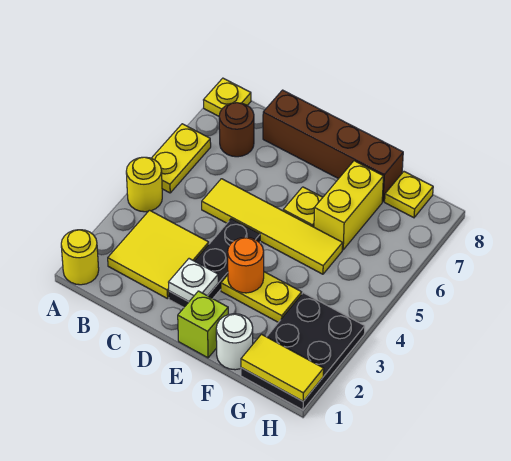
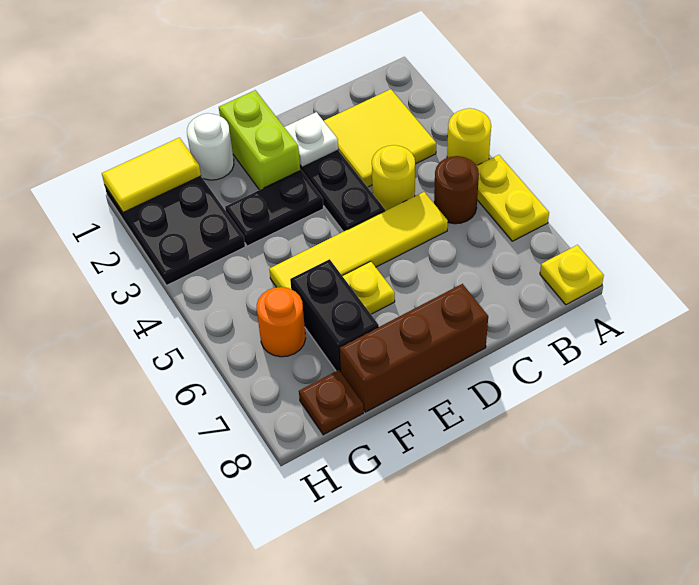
yellow 1x1 round brick [61,230,99,285] -> yellow 1x1 round brick moved to [372,145,415,211]
brown 1x1 round brick [219,103,254,157] -> brown 1x1 round brick moved to [434,156,479,224]
brown 1x4 brick [263,90,403,202] -> brown 1x3 brick [340,284,488,412]
lime 1x1 brick [178,291,228,358] -> lime 1x2 brick [219,90,300,190]
yellow 1x2 plate [221,272,302,322] -> black 1x2 plate [225,170,323,246]
orange 1x1 round brick [228,237,264,293] -> orange 1x1 round brick moved to [257,287,306,357]
yellow 1x2 brick [314,161,383,250] -> black 1x2 brick [290,259,379,372]
yellow 1x1 plate [385,172,433,218] -> brown 1x1 plate [299,370,363,435]

